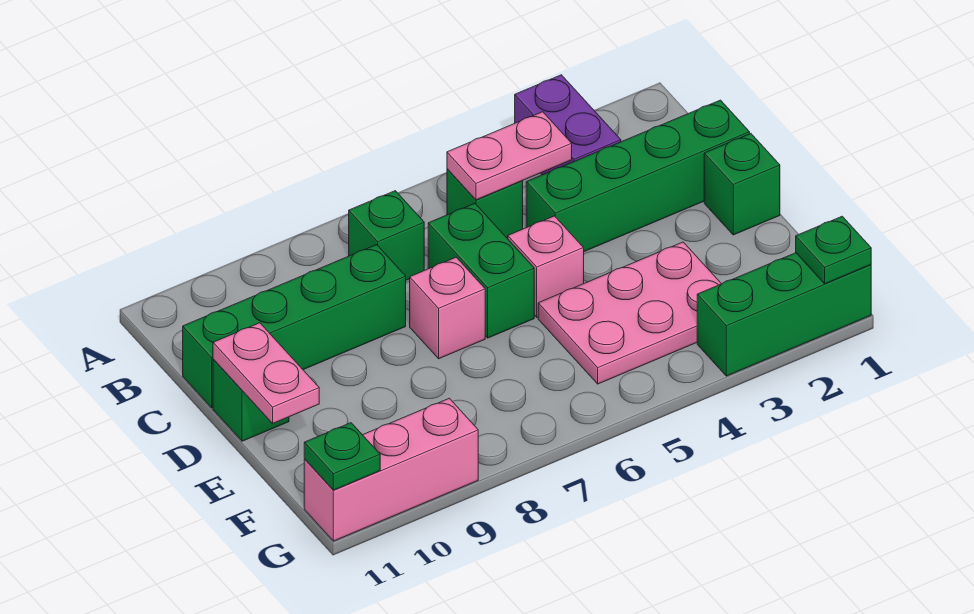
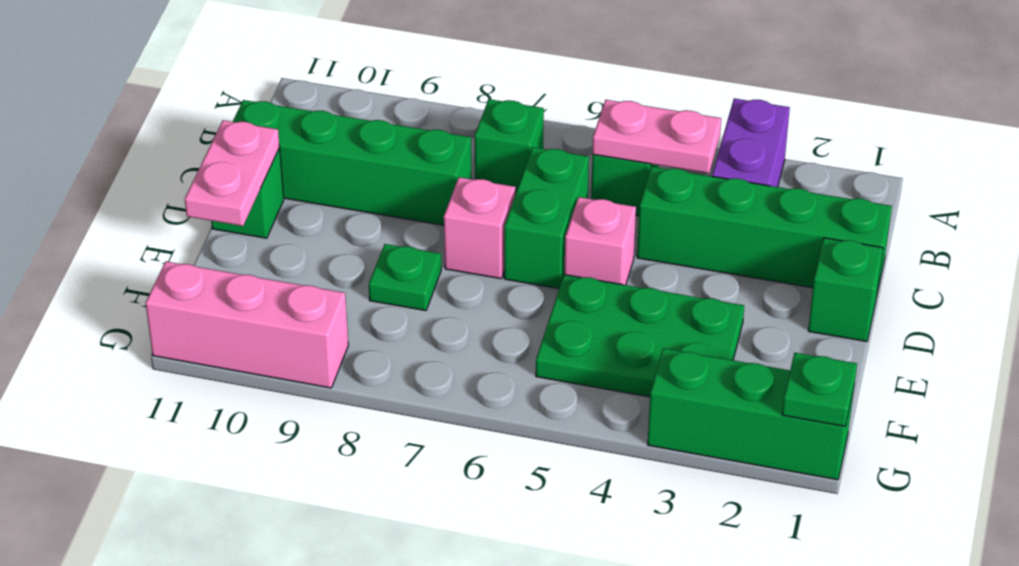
pink 2x3 plate [538,242,721,384] -> green 2x3 plate [536,275,744,397]
green 1x1 plate [304,423,380,490] -> green 1x1 plate moved to [369,244,441,311]

